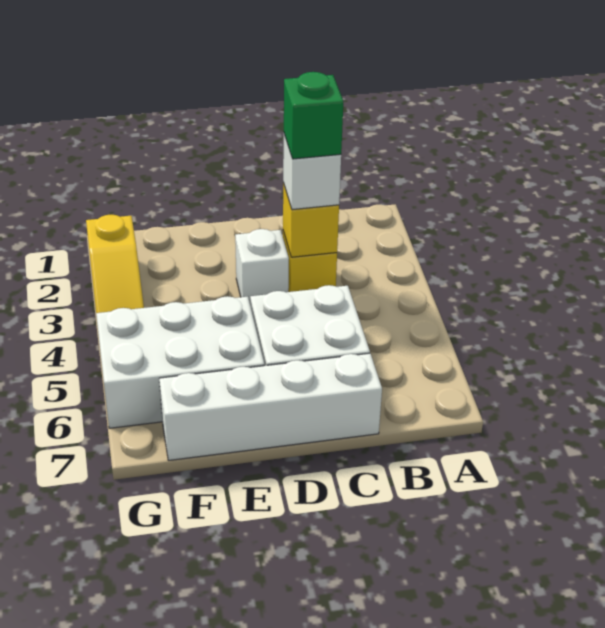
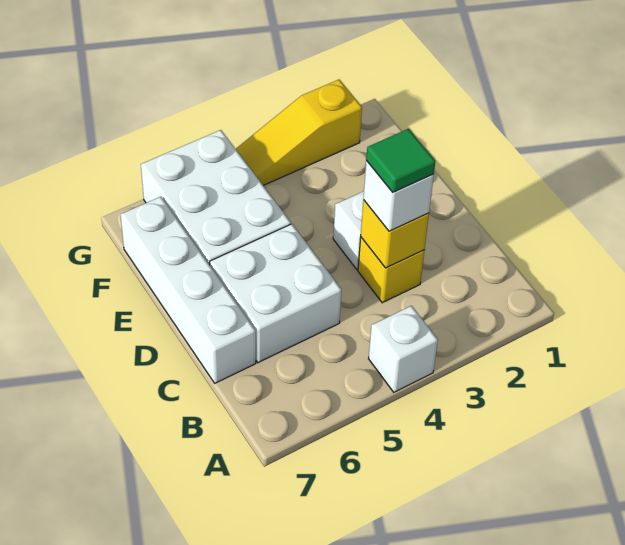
none -> white 1x1 brick [369,306,438,392]
green 1x1 brick [284,72,343,159] -> green 1x1 tile [366,129,435,192]

